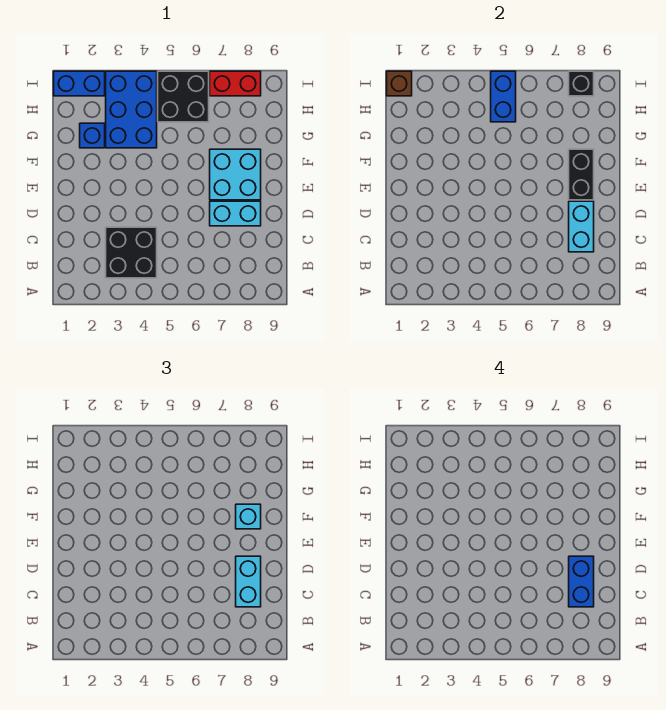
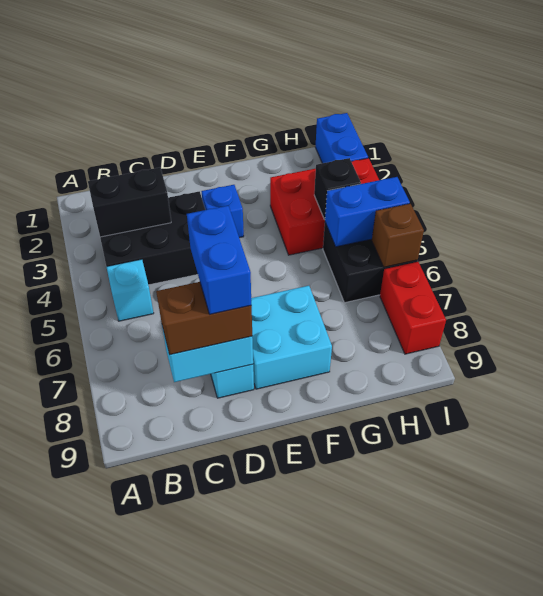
black 2x2 brick [106,227,157,278] -> black 2x3 brick [100,191,205,285]
cyan 1x2 brick [236,556,261,607] -> brown 1x2 brick [156,282,252,355]
blue 1x2 brick [569,556,594,607] -> blue 1x2 brick turned to [187,206,251,314]
black 1x2 brick [569,149,594,200] -> black 1x2 brick moved to [88,168,171,237]
cyan 1x1 brick [236,504,261,529] -> cyan 1x1 brick moved to [107,259,154,321]
blue 1x1 brick [80,123,105,148] -> blue 1x1 brick moved to [202,185,244,238]
blue 2x3 brick [106,71,157,148] -> red 2x3 brick [270,158,379,255]
brown 1x1 brick [387,71,412,96] -> brown 1x1 brick moved to [372,204,424,267]
black 1x1 brick [569,71,594,96] -> black 1x1 brick moved to [314,158,361,220]

